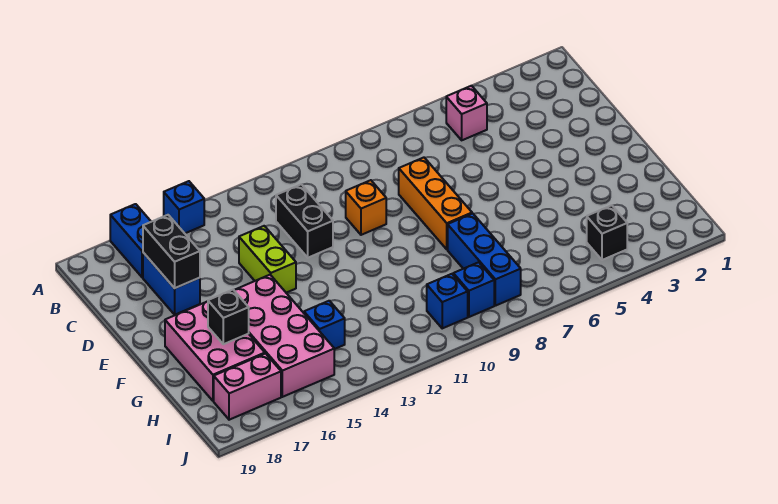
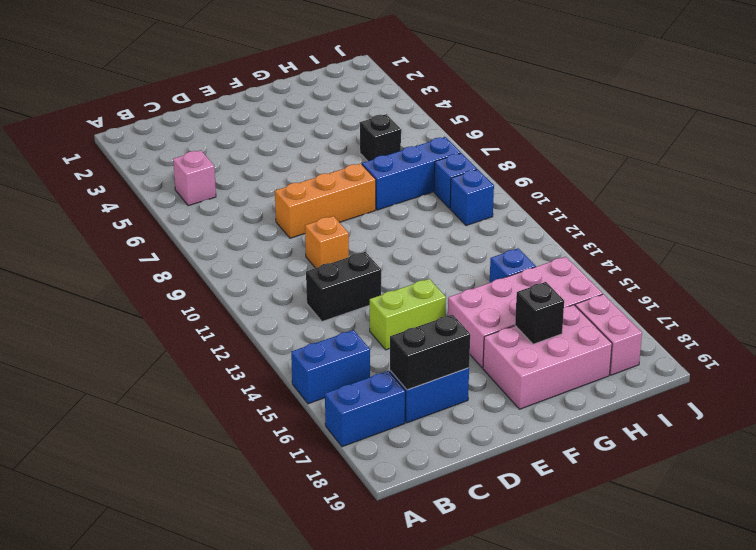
blue 1x1 brick [164,181,204,233] -> blue 1x2 brick [291,330,370,404]
black 1x1 brick [587,205,627,260] -> black 1x1 brick moved to [360,114,401,161]

